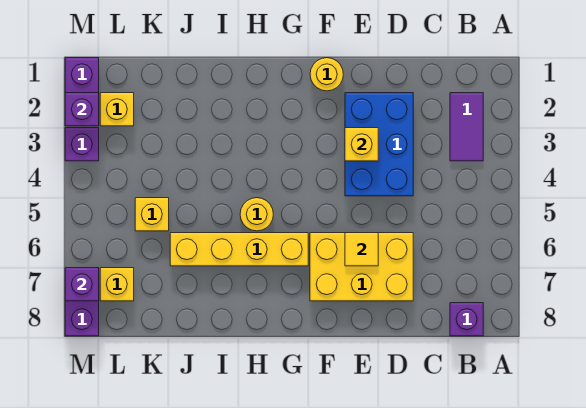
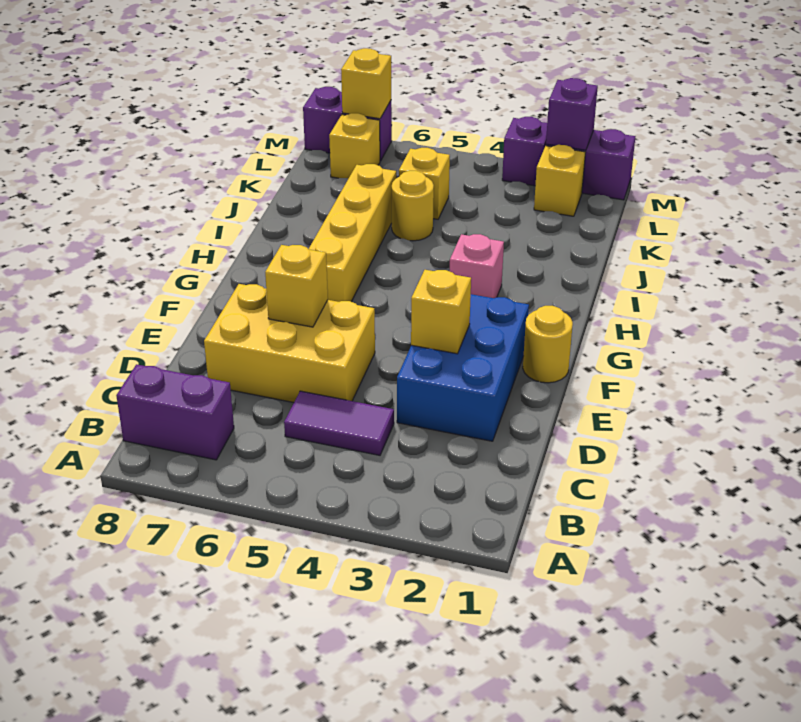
purple 1x2 tile [450,93,483,161] -> purple 1x2 tile moved to [284,391,394,455]
purple 1x1 brick [450,303,483,336] -> purple 1x2 brick [116,364,234,460]
blue 2x3 brick [345,93,413,196] -> blue 2x3 brick turned to [397,294,529,441]
yellow 2x3 brick [310,233,413,301] -> yellow 2x3 brick turned to [204,284,375,403]
yellow 1x1 tile [345,233,378,266] -> yellow 1x1 brick [265,245,328,327]
none -> pink 1x1 brick [450,234,504,298]
yellow 1x1 round brick [240,198,273,231] -> yellow 1x1 round brick moved to [392,171,434,241]
purple 1x1 brick [65,268,99,301] -> yellow 1x1 brick [341,48,391,119]

